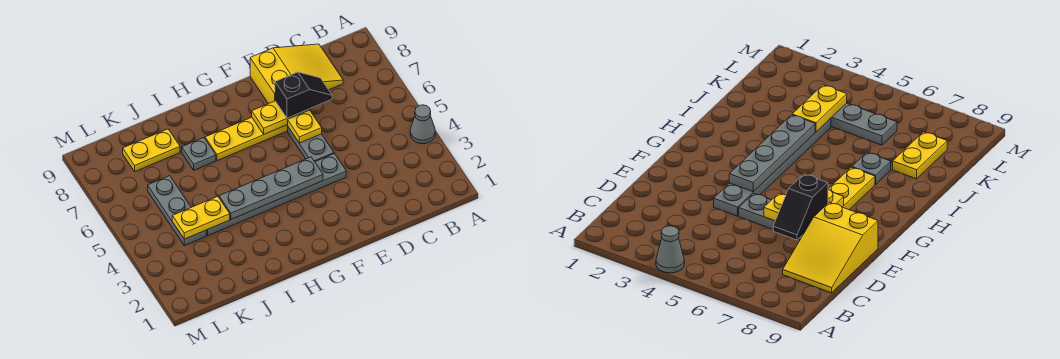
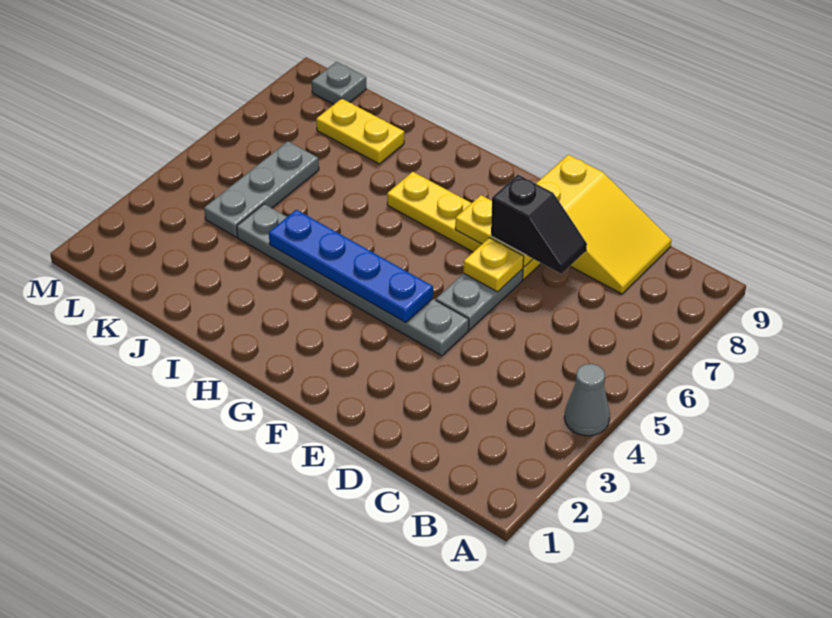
grey 1x4 plate [219,157,323,219] -> blue 1x4 plate [269,210,433,323]
grey 1x1 plate [182,138,216,170] -> grey 1x1 plate moved to [312,62,366,105]
yellow 1x2 plate [172,196,230,239] -> none

